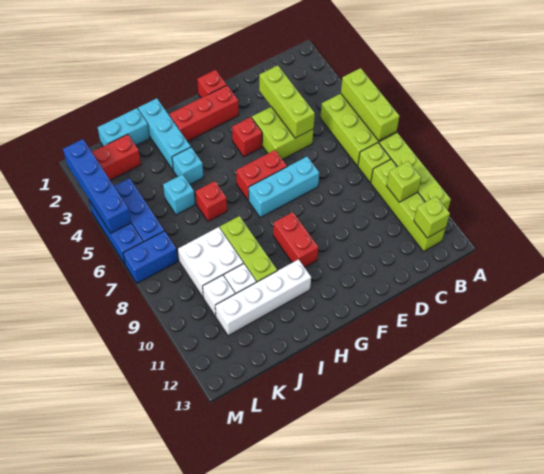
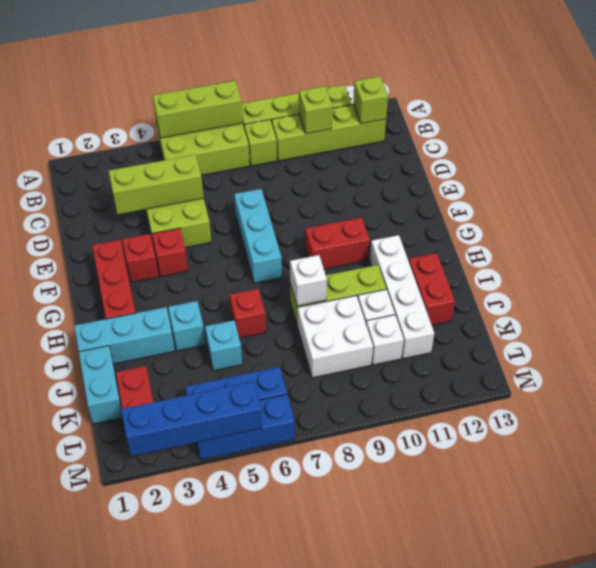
red 1x1 brick [197,70,227,98] -> red 1x1 brick moved to [122,234,159,282]
red 1x2 brick [236,150,287,200] -> red 1x2 brick moved to [409,253,455,325]
none -> white 1x1 brick [290,255,327,306]
blue 1x2 brick [123,231,178,283] -> none

